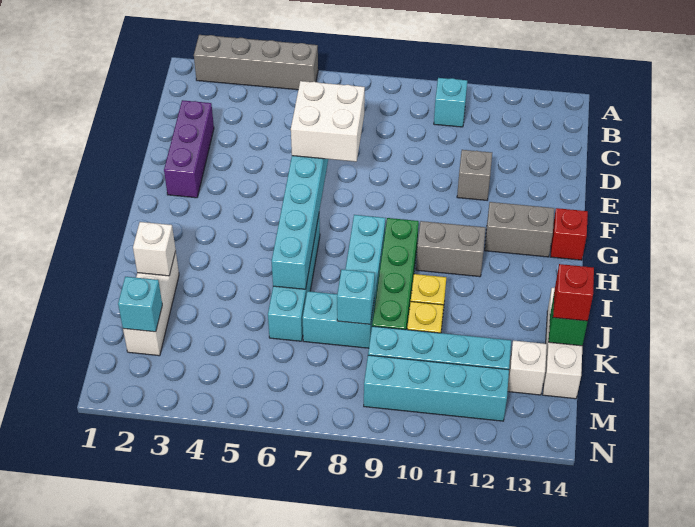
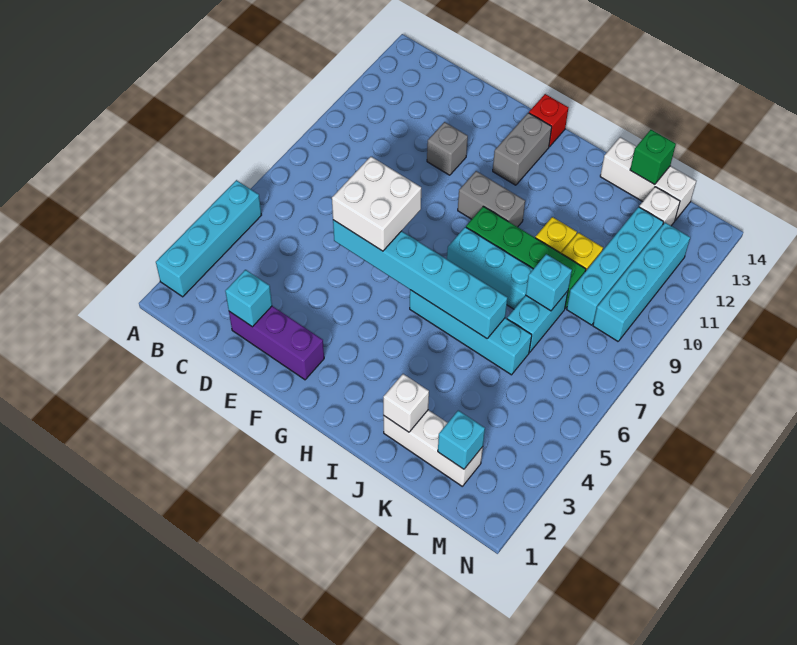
grey 1x4 brick [194,35,318,90] -> cyan 1x4 brick [156,180,261,297]
cyan 1x1 brick [434,78,467,127] -> cyan 1x1 brick moved to [225,270,272,327]
grey 1x2 brick [416,221,486,277] -> grey 1x2 brick turned to [458,171,525,227]
red 1x1 brick [553,264,594,321] -> none

